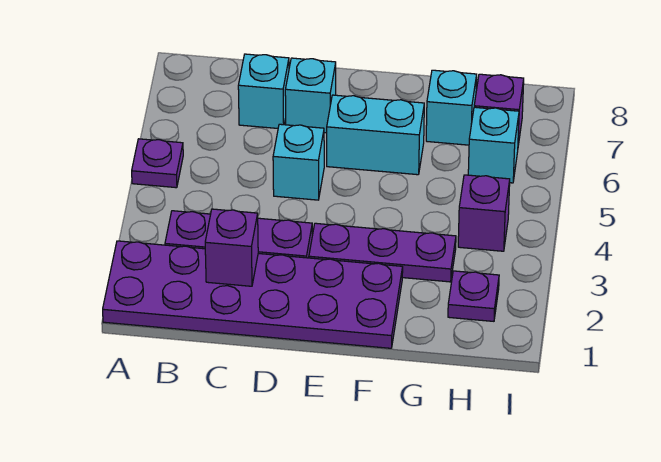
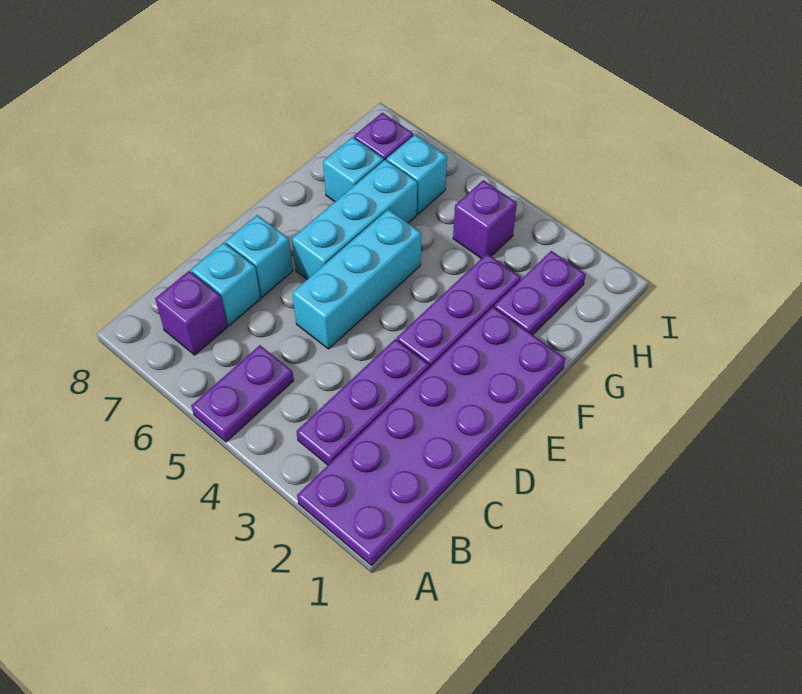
purple 1x1 plate [132,139,183,188] -> purple 1x2 plate [191,345,294,442]
purple 1x1 brick [205,209,258,286] -> purple 1x1 brick moved to [155,271,227,355]
cyan 1x1 brick [273,124,324,200] -> cyan 1x3 brick [293,209,421,349]
cyan 1x2 brick [327,95,424,175] -> cyan 1x3 brick [292,160,417,279]
purple 1x1 plate [448,271,499,321] -> purple 1x2 plate [494,251,586,335]

